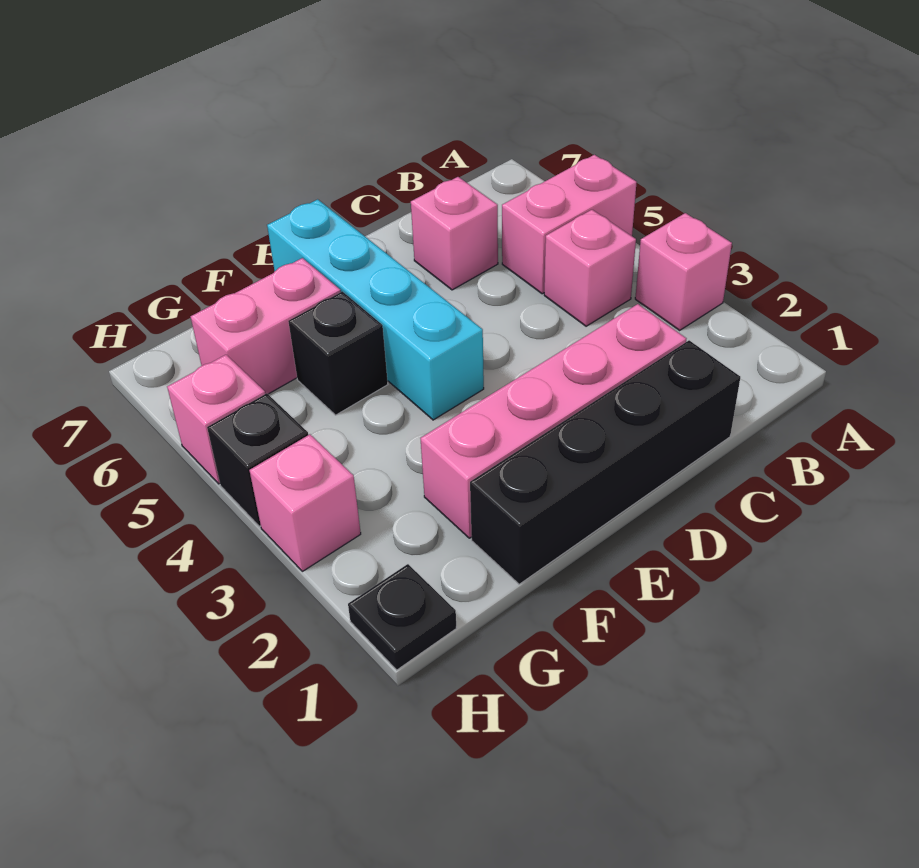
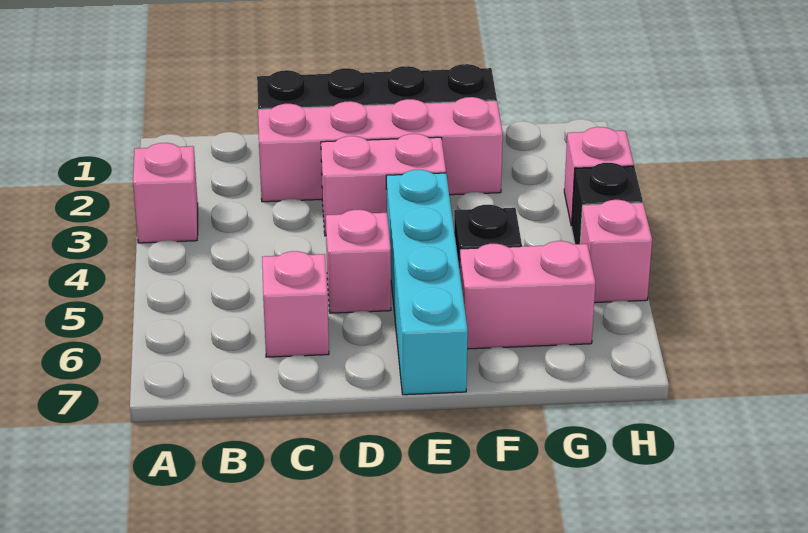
pink 1x2 brick [502,155,637,294] -> pink 1x2 brick moved to [321,134,446,236]
pink 1x1 brick [544,210,636,326] -> pink 1x1 brick moved to [326,209,391,313]
black 1x1 plate [348,564,456,670] -> none

